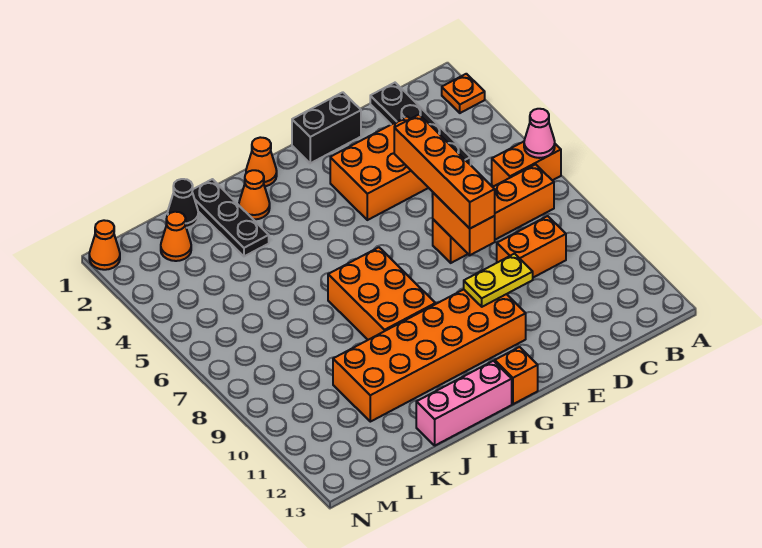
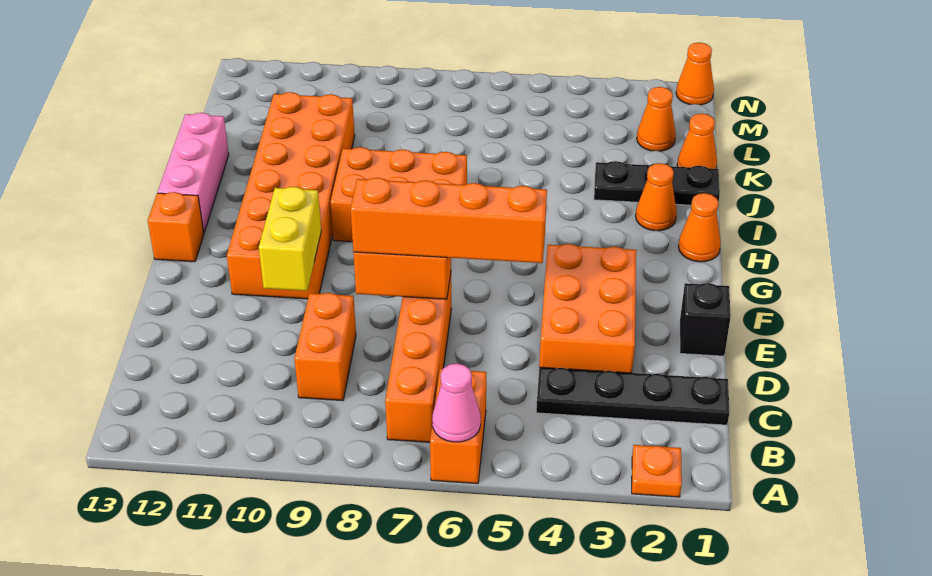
black 1x2 brick [292,92,361,163] -> black 1x1 brick [680,283,731,356]
yellow 1x2 plate [464,254,533,307] -> yellow 1x2 brick [259,187,321,291]
black 1x1 cone [168,179,198,228] -> orange 1x1 cone [677,114,717,169]

